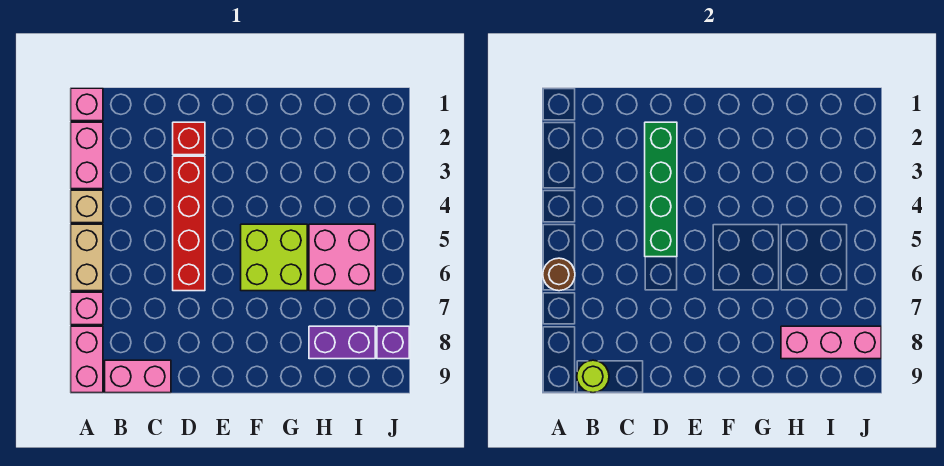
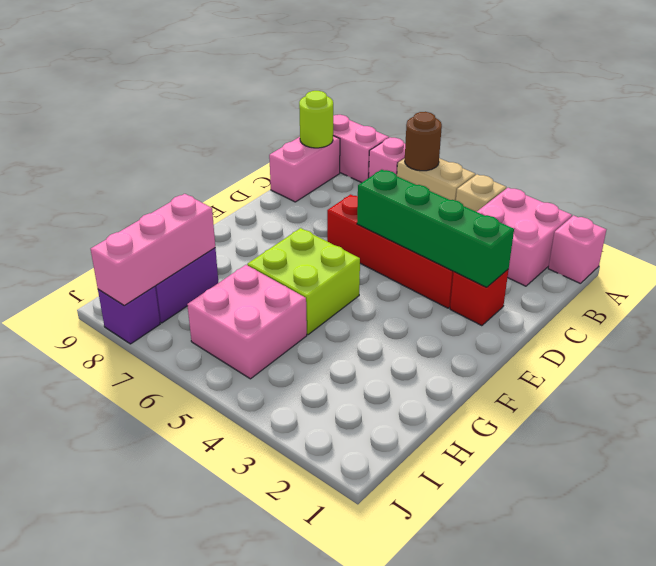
pink 1x2 brick [71,122,103,189] -> pink 2x2 brick [477,188,572,286]

